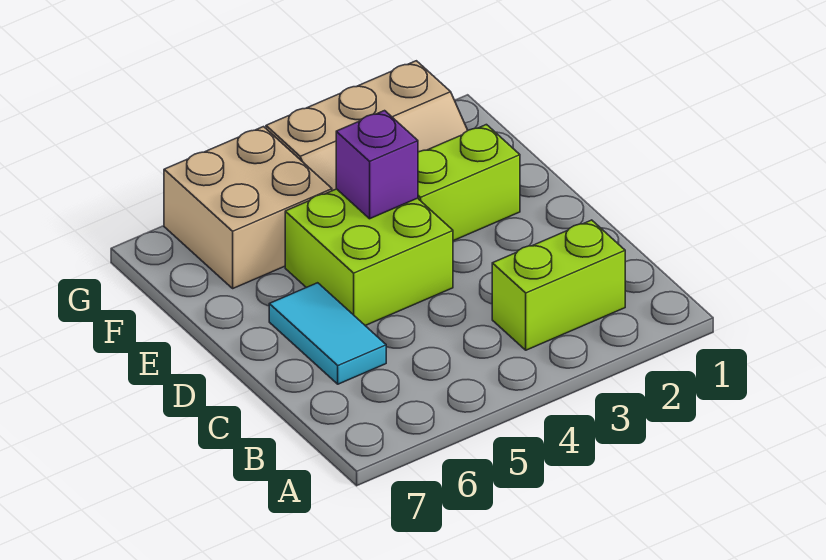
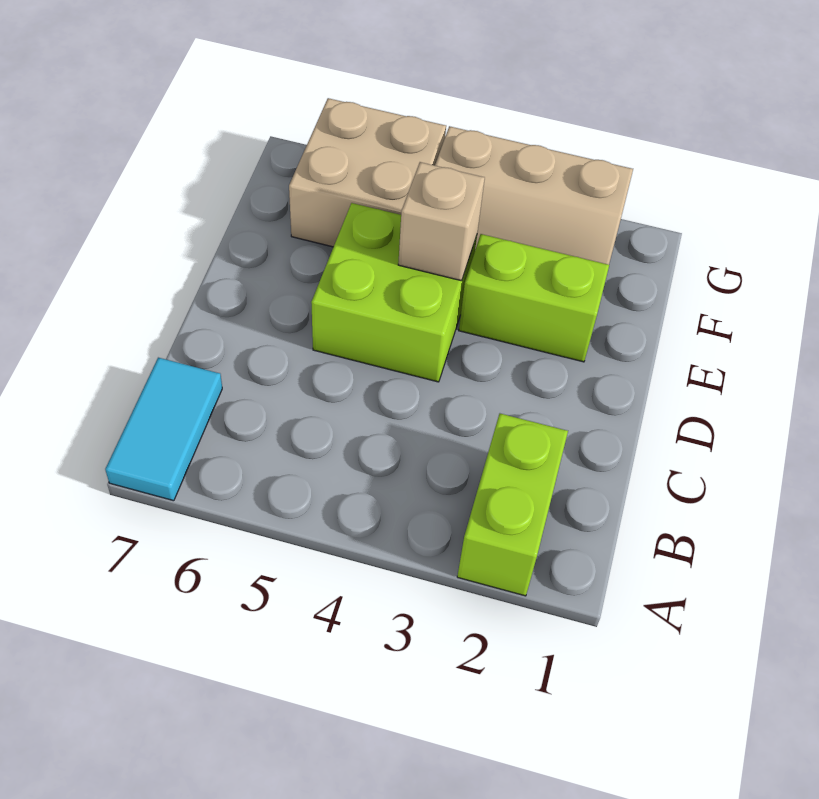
lime 1x2 brick [492,220,625,350] -> lime 1x2 brick turned to [457,414,568,596]
cyan 1x2 tile [269,283,386,384] -> cyan 1x2 tile moved to [105,358,222,501]
purple 1x1 brick [336,111,418,219] -> tan 1x1 brick [398,162,485,281]

